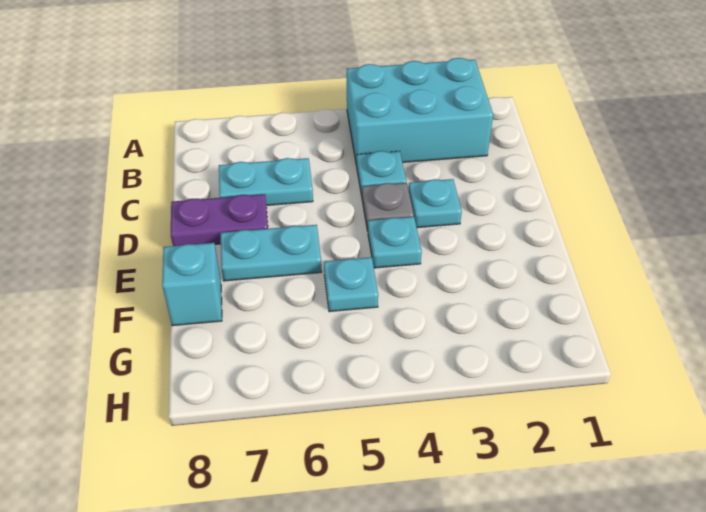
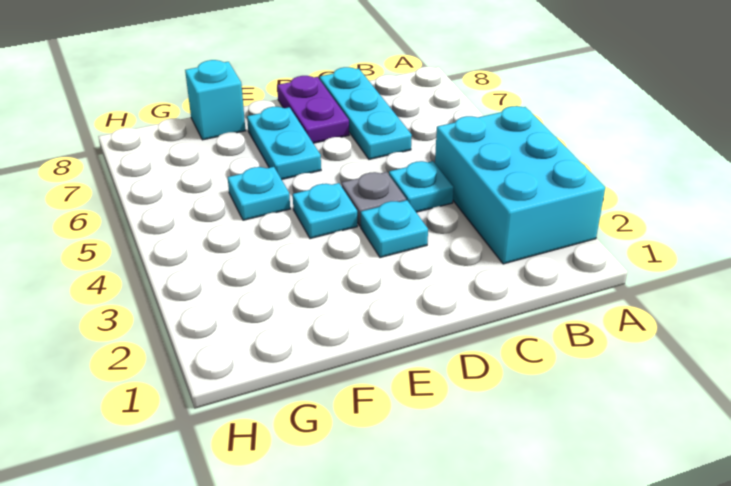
cyan 1x2 plate [219,158,313,205] -> cyan 1x3 plate [320,67,412,159]

